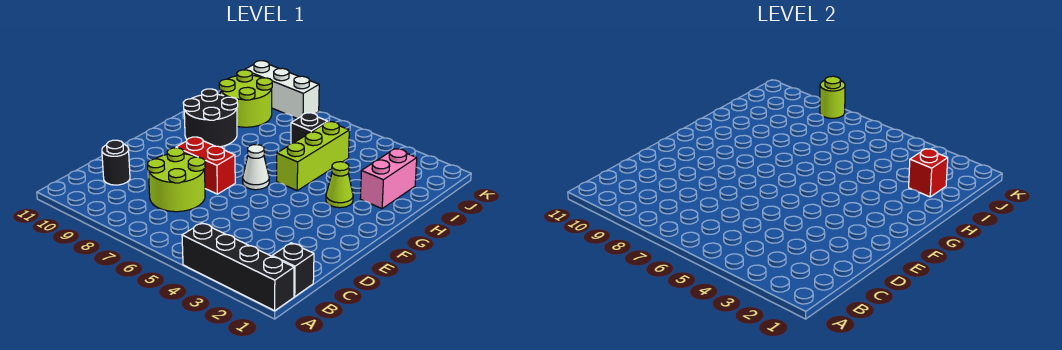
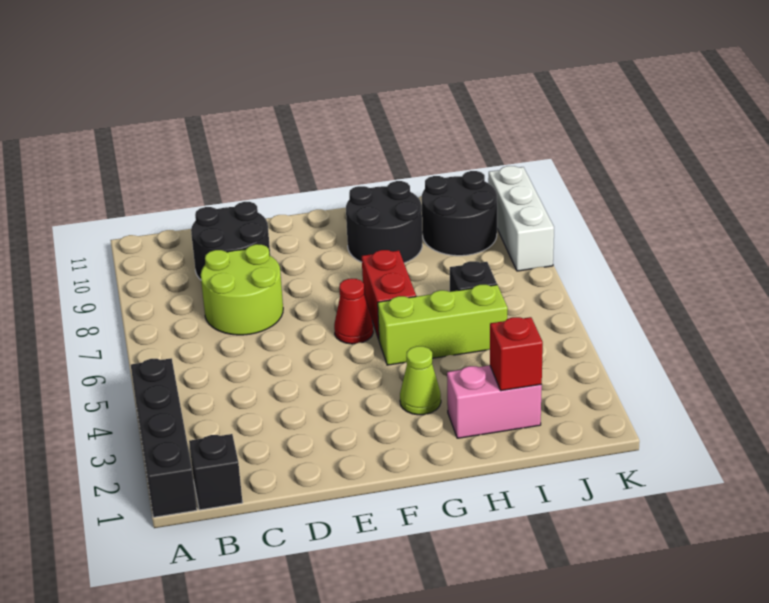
black 1x1 round brick [102,140,130,185] -> black 2x2 round brick [191,202,270,280]
red 1x2 brick [176,137,235,194] -> red 1x2 brick moved to [362,250,416,339]
white 1x1 cone [243,145,269,190] -> red 1x1 cone [334,279,373,344]
lime 2x2 round brick [219,70,272,127] -> black 2x2 round brick [422,171,497,256]
lime 1x1 round brick [820,76,845,118] -> none

